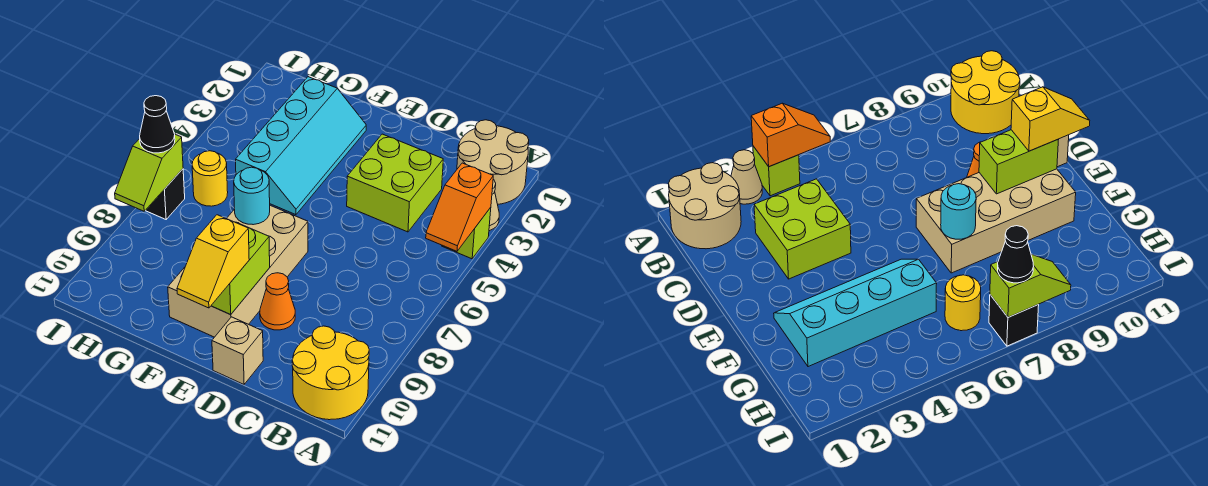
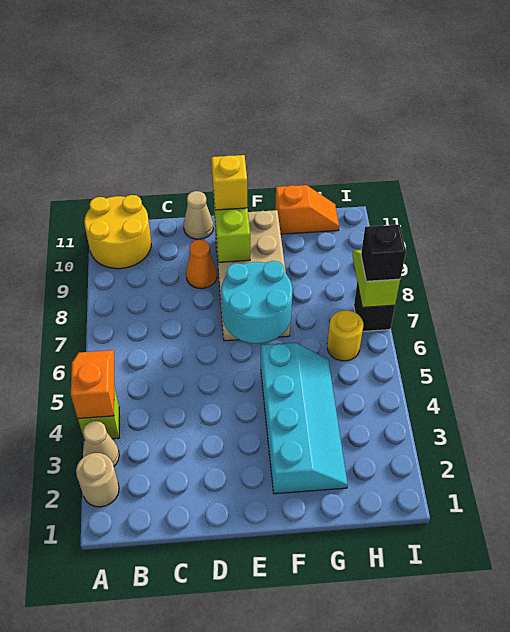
tan 2x2 round brick [457,120,529,204] -> tan 1x1 round brick [76,453,119,507]
lime 2x2 brick [347,134,443,232] -> none
tan 1x1 brick [212,317,263,384] -> tan 1x1 cone [184,191,213,239]
cyan 2x4 slope [236,77,366,215] -> cyan 2x4 slope turned to [261,343,348,494]
cyan 1x1 round brick [234,167,270,225] -> cyan 2x2 round brick [221,261,293,343]
none -> orange 1x2 slope [275,185,339,234]
black 1x1 cone [140,96,175,153] -> black 1x1 brick [361,225,406,281]

